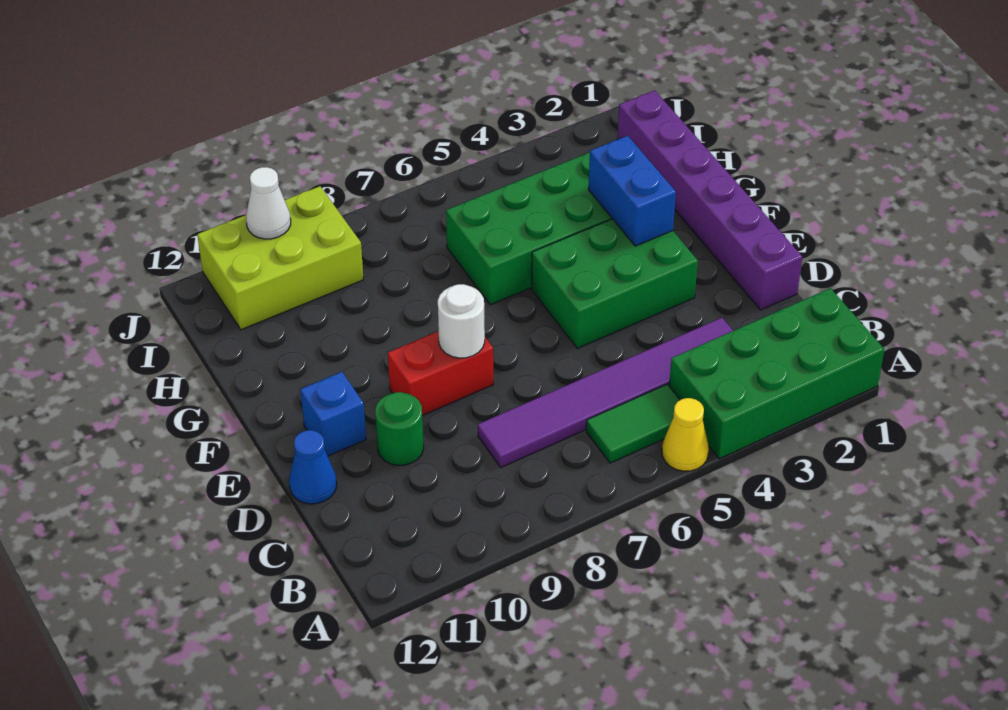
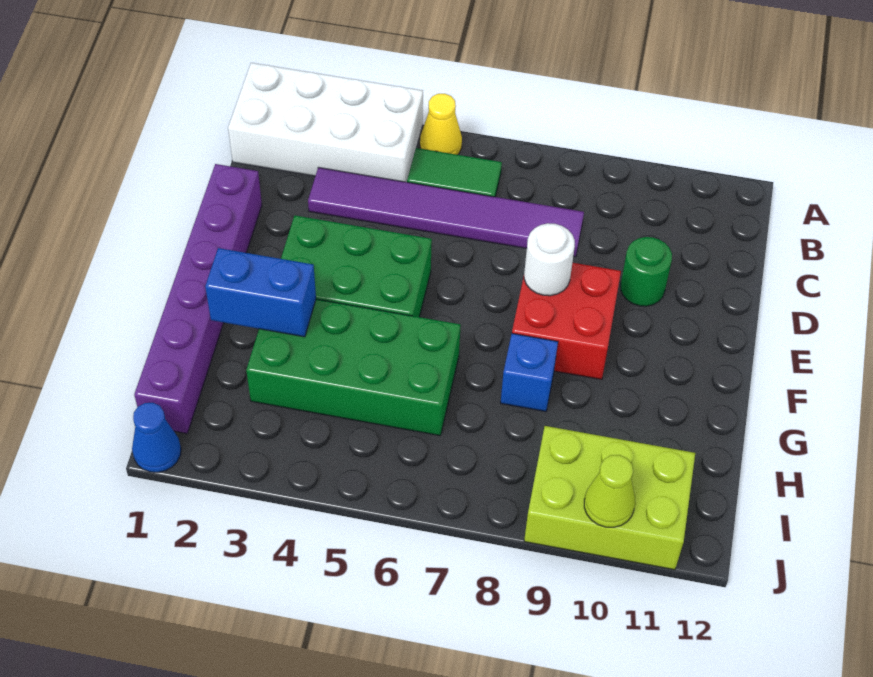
green 2x4 brick [669,288,885,459] -> white 2x4 brick [228,63,423,182]
blue 1x1 cone [289,430,337,504] -> blue 1x1 cone moved to [132,403,181,472]
red 1x2 brick [388,331,493,415] -> red 2x2 brick [512,263,621,380]
blue 1x1 brick [300,372,366,456] -> blue 1x1 brick moved to [501,333,558,411]
blue 1x2 brick [588,136,676,246] -> blue 1x2 brick turned to [205,248,316,337]
white 1x1 cone [246,167,291,239] -> lime 1x1 cone [584,455,635,527]

